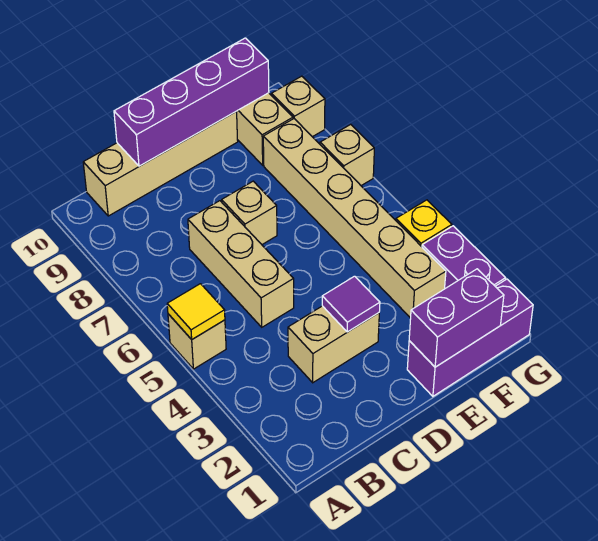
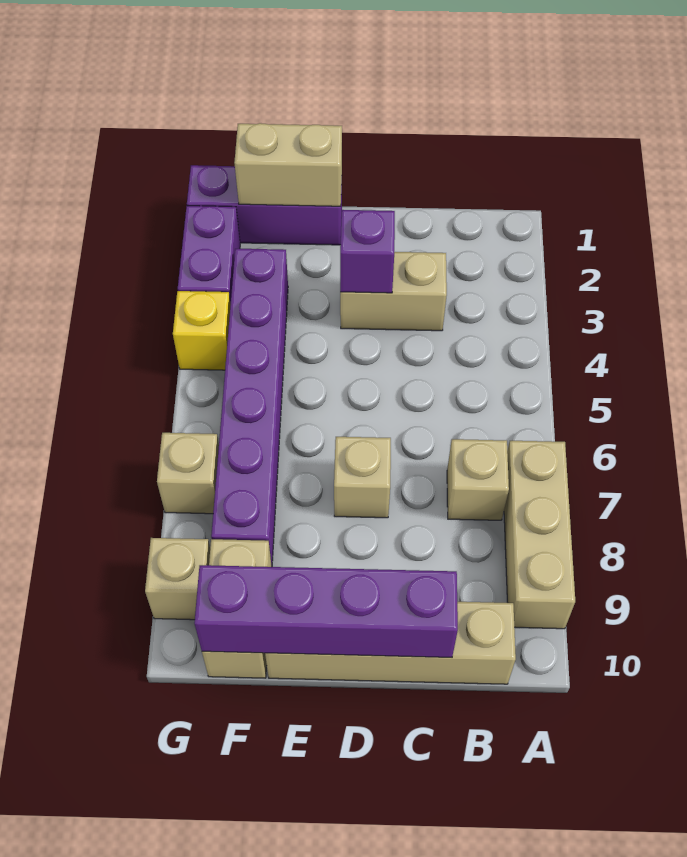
tan 1x1 brick [168,314,226,369] -> tan 1x1 brick moved to [447,439,509,520]
yellow 1x1 tile [167,284,225,340] -> none
tan 1x3 brick [188,201,294,327] -> tan 1x3 brick moved to [504,441,575,629]
purple 1x1 tile [322,276,380,332] -> purple 1x1 brick [340,210,395,293]
purple 1x2 brick [409,269,504,367] -> tan 1x2 brick [234,123,342,206]
tan 1x6 brick [263,119,446,318] -> purple 1x6 brick [211,249,288,565]

